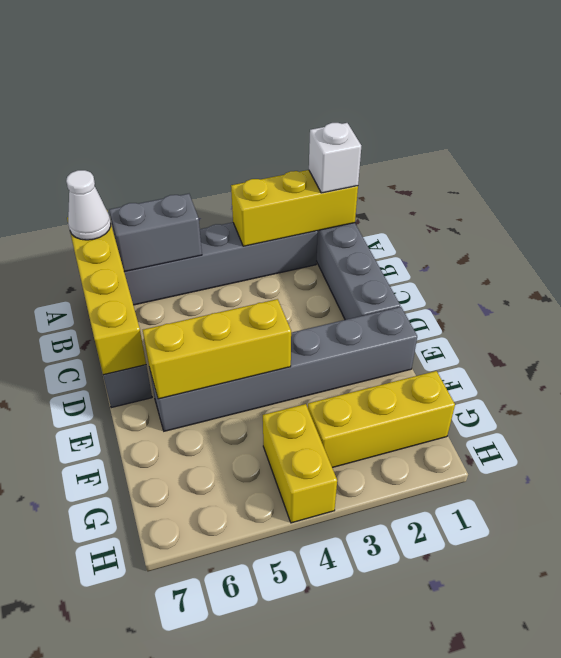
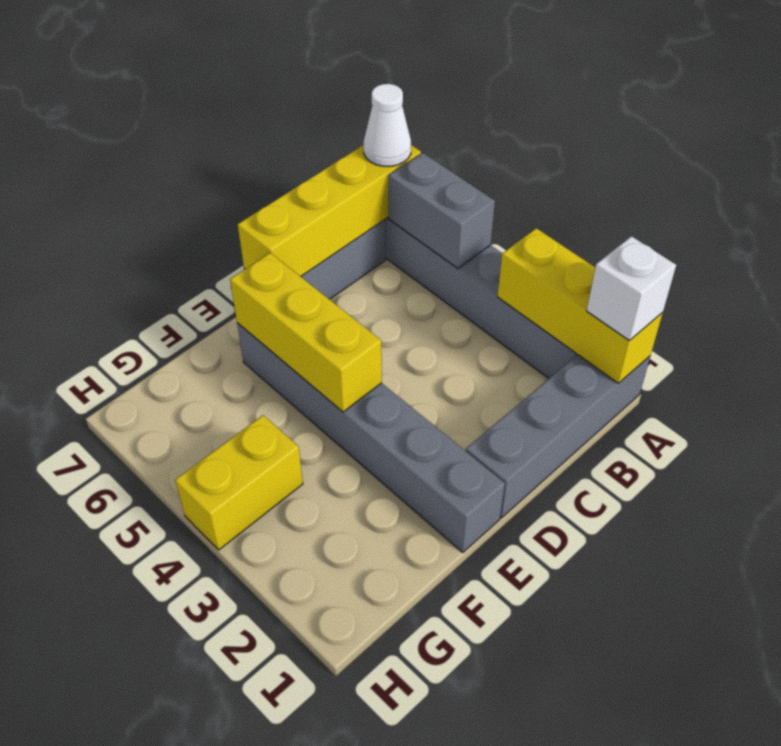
yellow 1x3 brick [308,371,455,468] -> none

